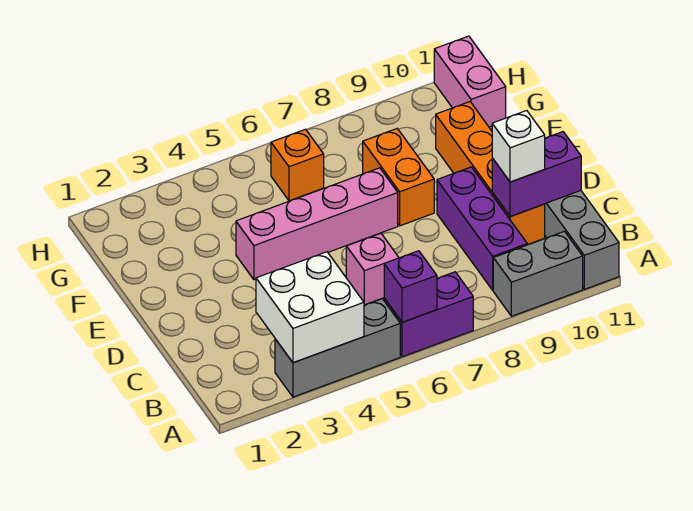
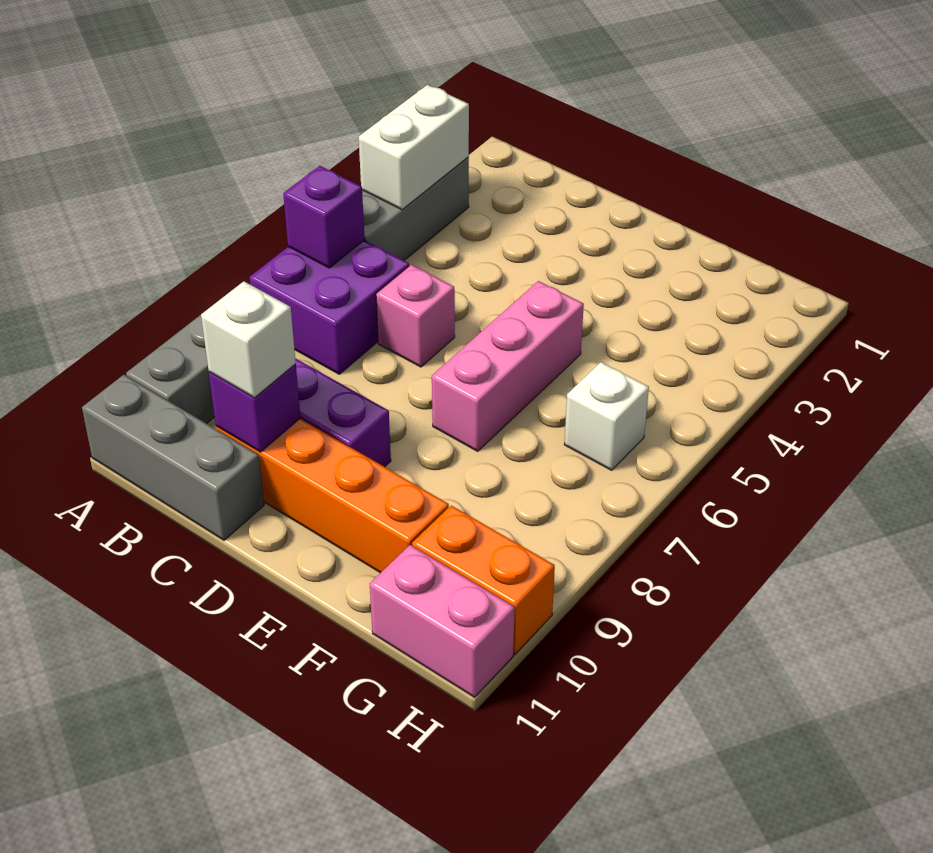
white 2x2 brick [256,252,364,363] -> white 1x2 brick [359,85,469,210]
purple 1x2 brick [384,272,473,357] -> purple 2x2 brick [250,240,409,374]
purple 1x2 brick [492,132,581,217] -> purple 1x1 brick [209,364,301,452]
pink 1x4 brick [236,168,398,280] -> pink 1x3 brick [432,281,584,451]
orange 1x2 brick [363,129,434,226] -> orange 1x2 brick moved to [412,506,555,654]
orange 1x1 brick [271,129,324,201] -> white 1x1 brick [564,362,649,470]

